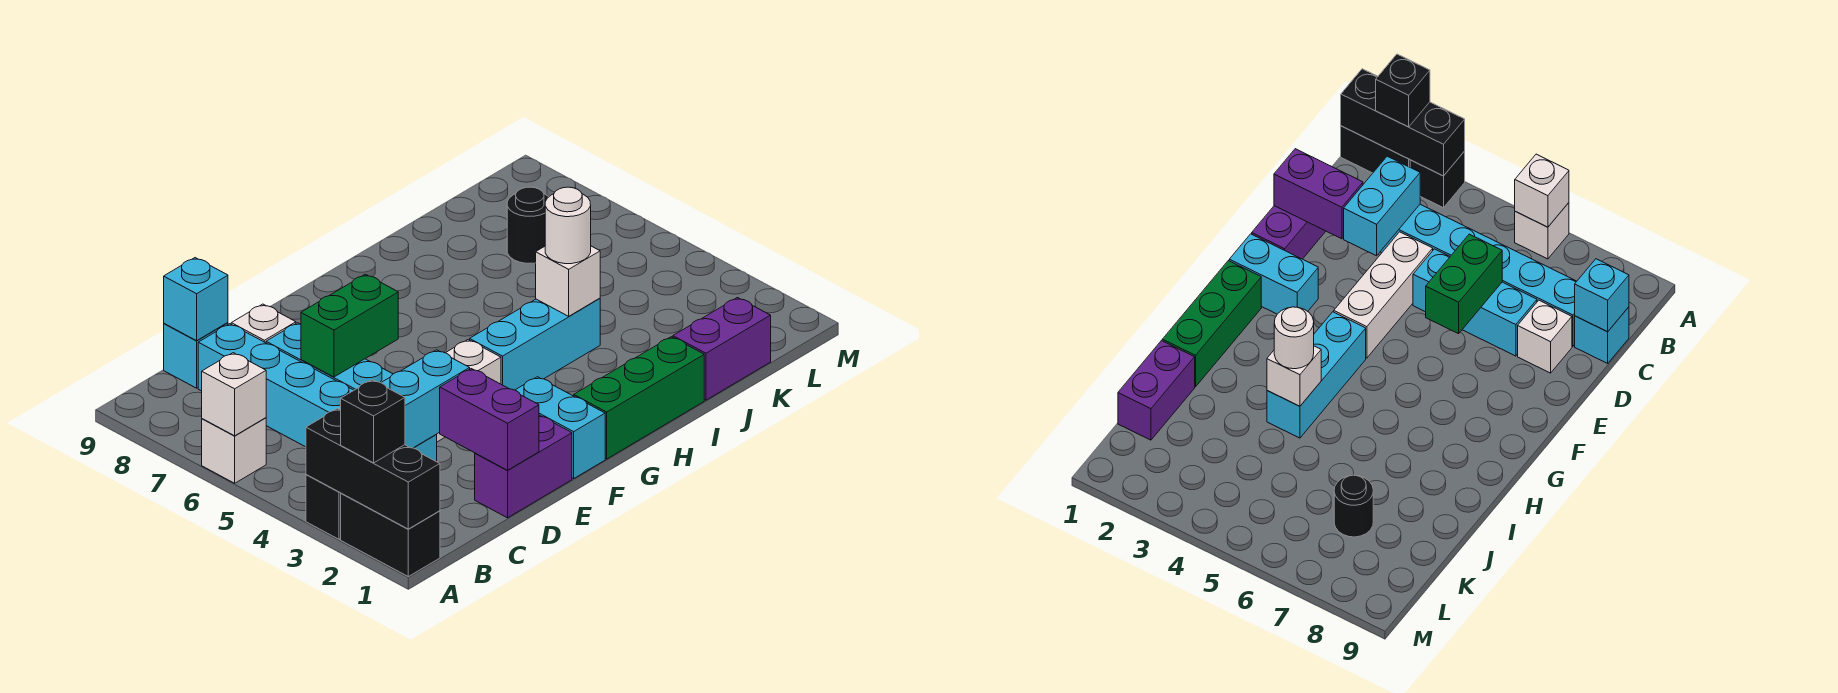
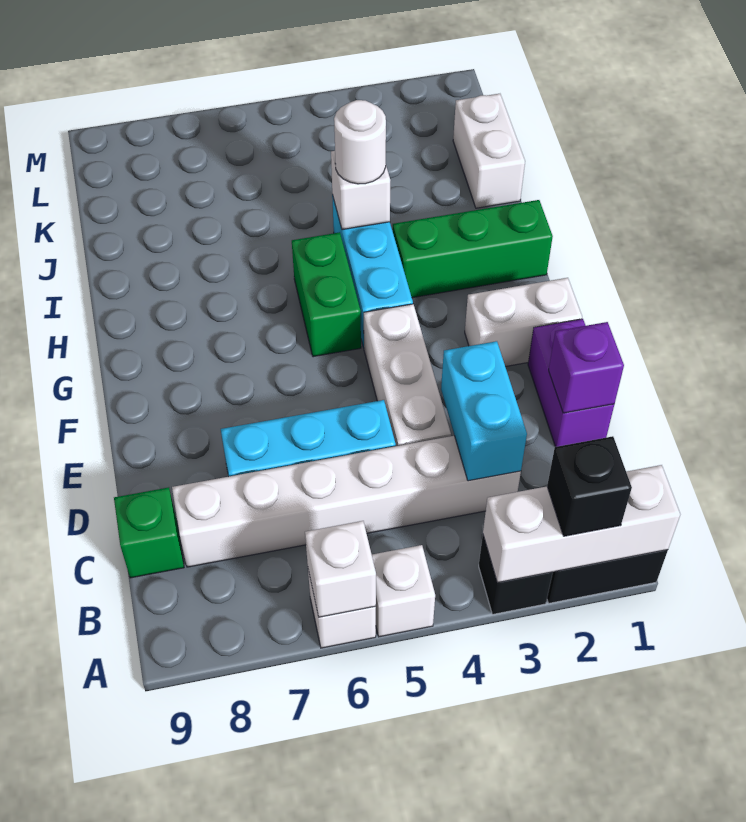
black 1x3 brick [306,409,440,529] -> white 1x3 brick [483,465,680,583]
cyan 1x6 brick [198,324,437,462] -> white 1x6 brick [172,436,521,567]
cyan 1x1 brick [164,323,228,388] -> green 1x1 brick [114,487,184,578]
cyan 1x1 brick [164,258,228,341] -> none
purple 1x2 brick [440,369,539,470] -> purple 1x1 brick [549,322,624,413]
green 1x2 brick [301,274,398,377] -> green 1x2 brick moved to [292,232,361,357]
white 1x1 brick [231,304,296,343] -> white 1x1 brick moved to [372,545,435,637]
cyan 1x2 brick [515,377,605,479] -> white 1x2 brick [465,278,582,367]
green 1x3 brick [574,337,704,459] -> green 1x3 brick turned to [393,200,553,298]
purple 1x2 brick [673,298,771,400] -> white 1x2 brick [453,94,525,208]
black 1x1 round brick [507,187,548,263] -> none

